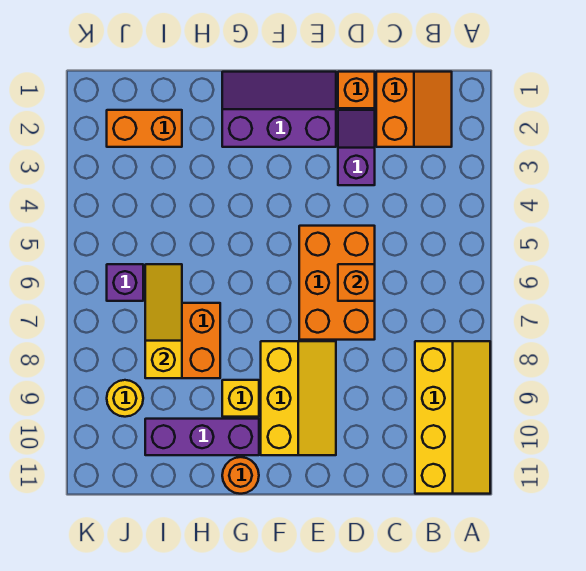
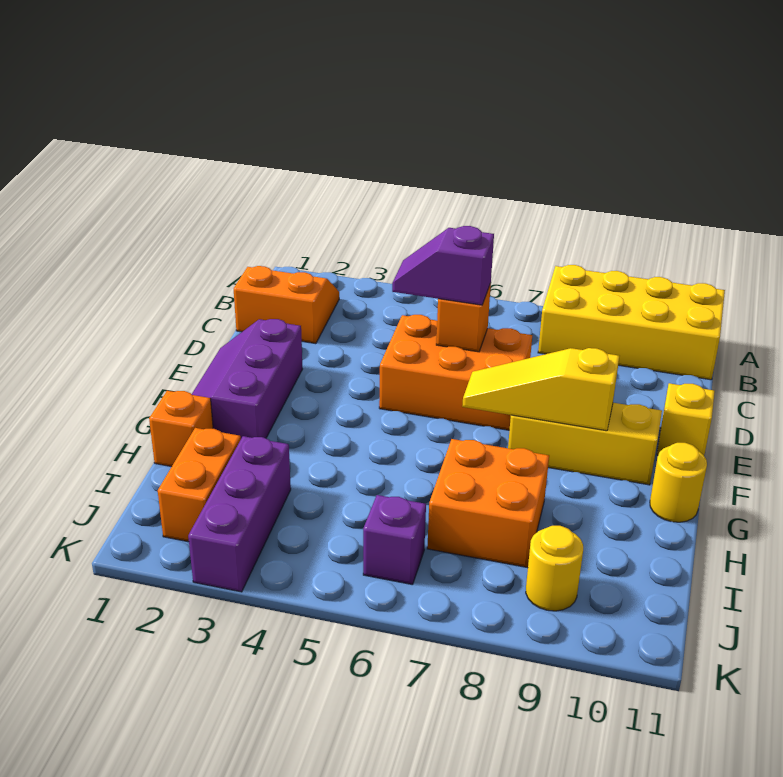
yellow 2x4 slope [415,341,490,494] -> yellow 2x4 brick [538,265,725,380]
orange 1x1 brick [338,72,375,108] -> orange 1x1 brick moved to [149,391,213,467]
purple 1x2 slope [338,110,375,185] -> purple 1x2 slope moved to [392,226,494,305]
yellow 1x1 brick [222,380,259,417] -> yellow 1x1 brick moved to [657,383,715,455]
purple 1x3 brick [145,419,259,455] -> purple 1x3 brick moved to [188,436,291,592]
orange 1x1 round brick [222,457,259,494] -> yellow 1x1 round brick [650,443,707,522]
yellow 1x3 slope [145,264,182,378] -> yellow 1x3 slope moved to [462,348,619,431]

